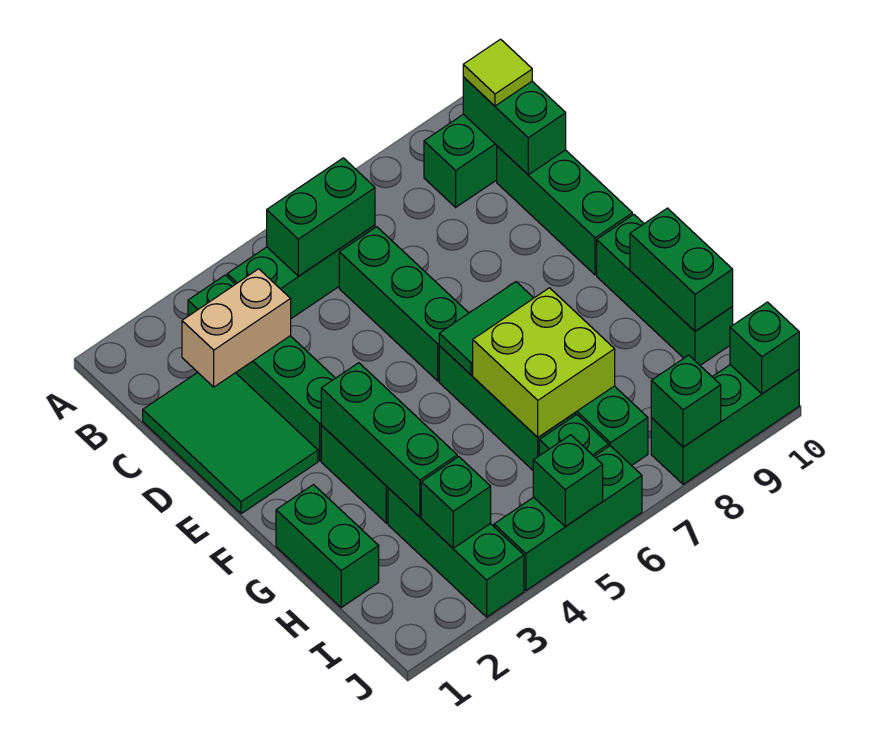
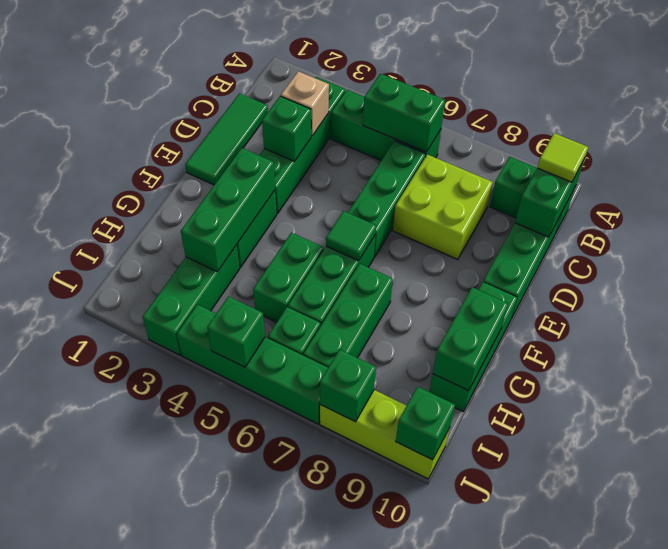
green 2x3 tile [143,372,318,514] -> green 1x3 tile [185,94,268,185]
tan 1x2 brick [182,269,291,387] -> tan 1x1 brick [281,71,329,136]
green 1x2 tile [439,282,533,375] -> green 1x1 tile [326,211,376,261]
green 1x2 brick [276,485,379,607] -> green 1x2 brick moved to [253,233,323,322]
lime 2x2 brick [473,288,615,437] -> lime 2x2 brick moved to [393,154,493,260]
green 1x1 brick [421,457,491,548] -> green 1x1 brick moved to [262,96,311,161]
green 1x3 brick [494,446,642,590] -> green 1x4 brick [177,304,328,424]
green 1x3 brick [651,365,799,484] -> lime 1x3 brick [320,390,450,479]

